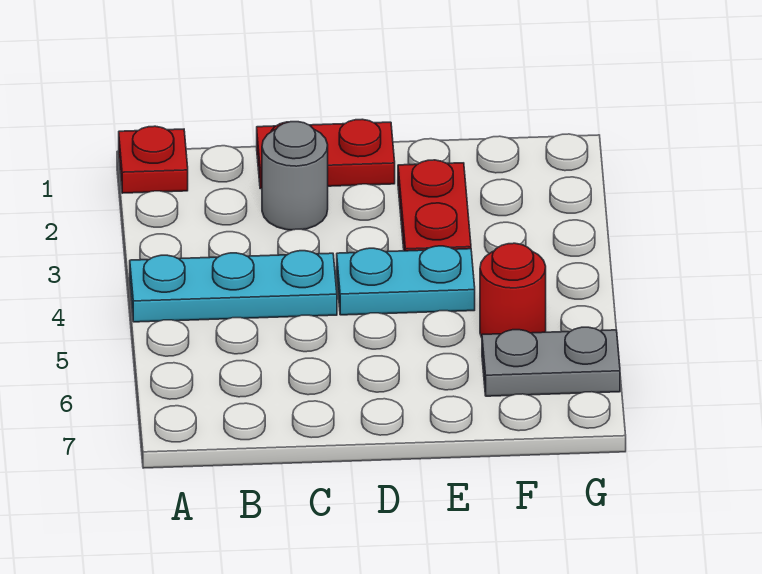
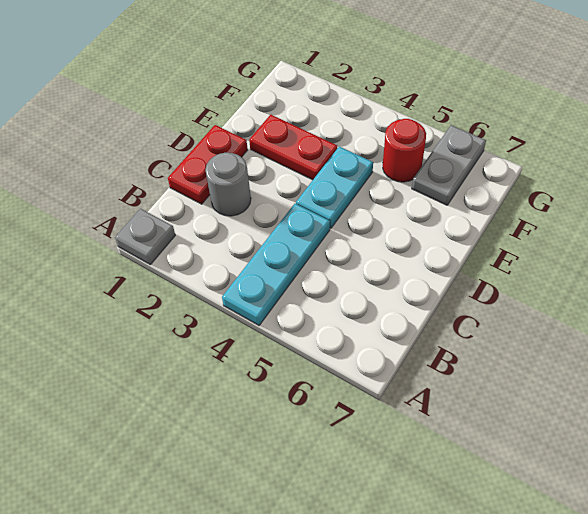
red 1x1 plate [119,126,188,193] -> grey 1x1 plate [115,209,175,264]

